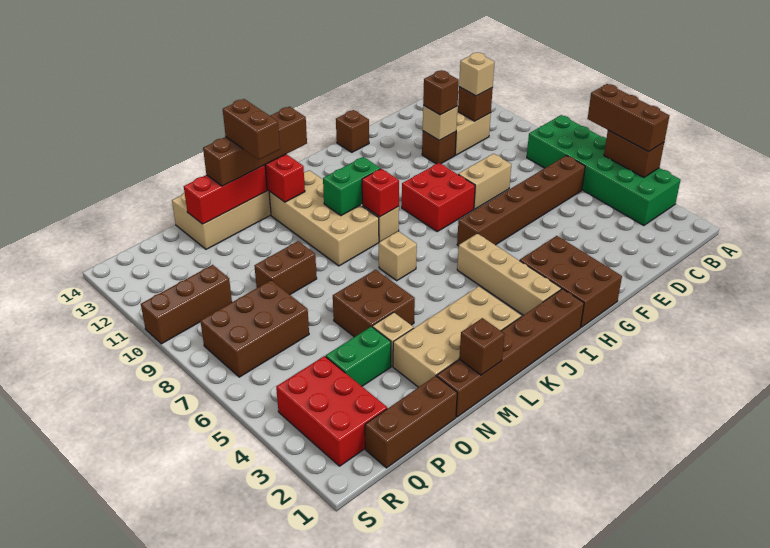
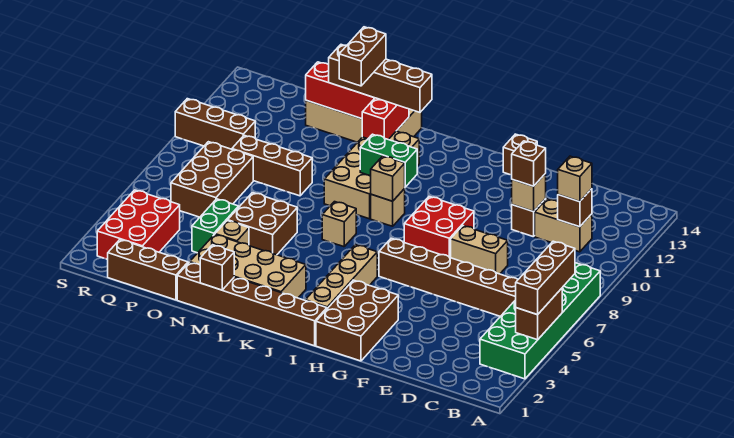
red 1x1 brick [362,169,399,217] -> tan 1x1 brick [371,156,405,201]
brown 1x2 brick [255,241,317,295] -> brown 1x3 brick [232,135,312,196]
green 1x2 brick [326,327,391,386] -> green 1x2 brick turned to [192,199,239,253]
brown 2x3 brick [200,280,309,377] -> brown 2x3 brick turned to [171,142,253,217]

